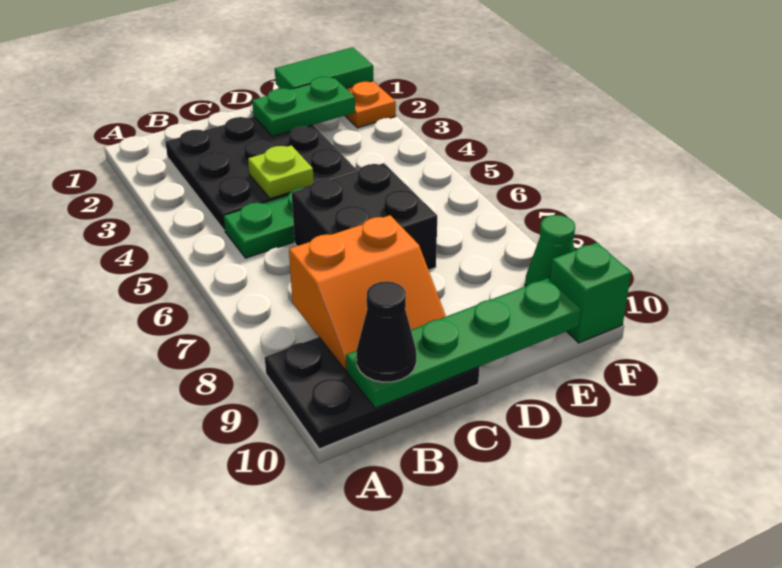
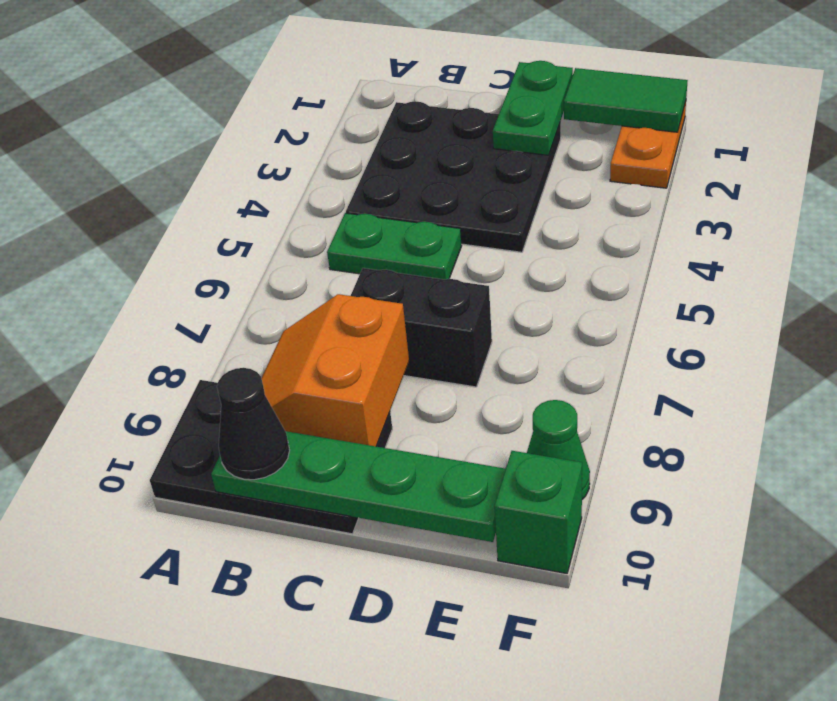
orange 2x2 slope [289,215,446,370] -> orange 2x2 slope turned to [261,294,409,446]
lime 1x1 plate [248,145,314,199] -> none
black 2x2 brick [292,163,437,270] -> black 1x2 brick [351,268,492,387]
green 1x2 plate [252,77,355,137] -> green 1x2 plate turned to [493,61,573,155]

